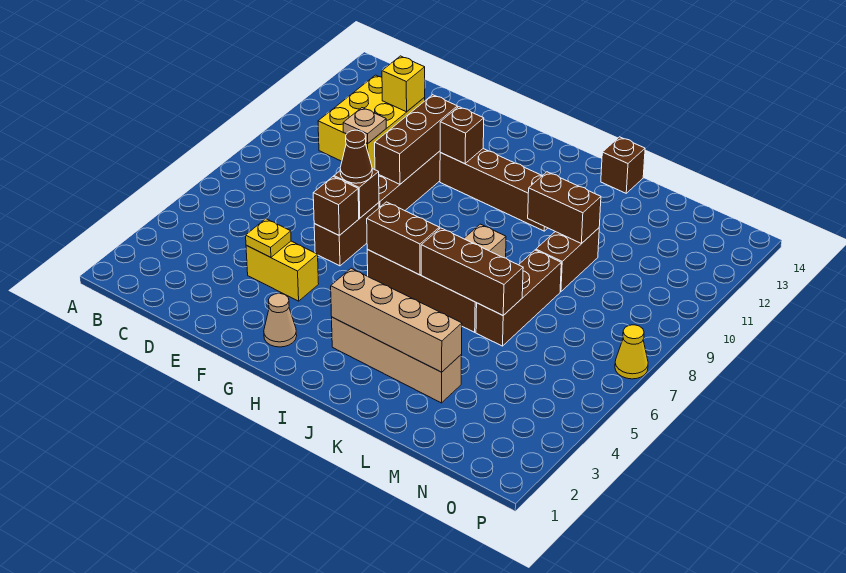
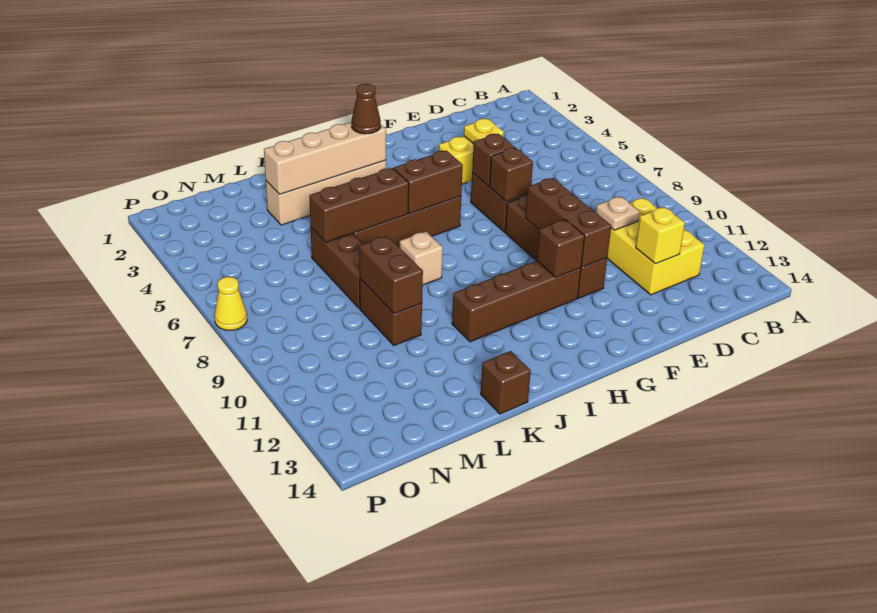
brown 1x1 cone [340,130,372,183] -> brown 1x1 cone moved to [351,84,381,134]
tan 1x1 cone [264,294,297,347] -> none
brown 1x2 brick [528,172,601,244] -> brown 1x2 brick turned to [359,236,423,314]

